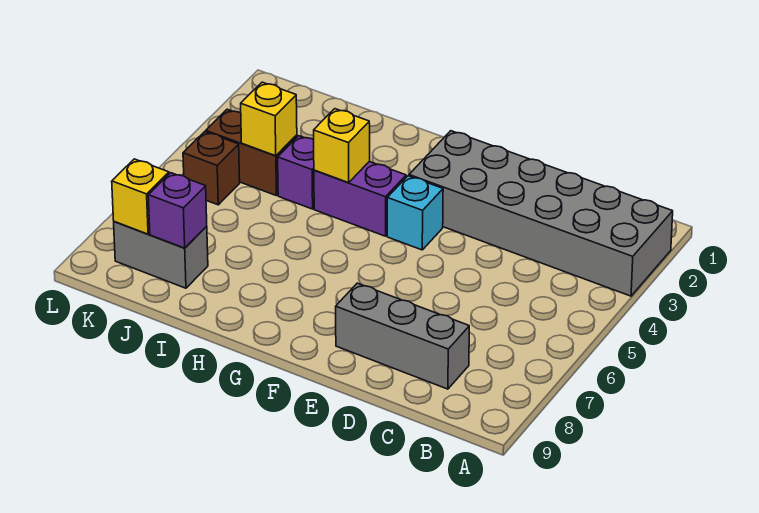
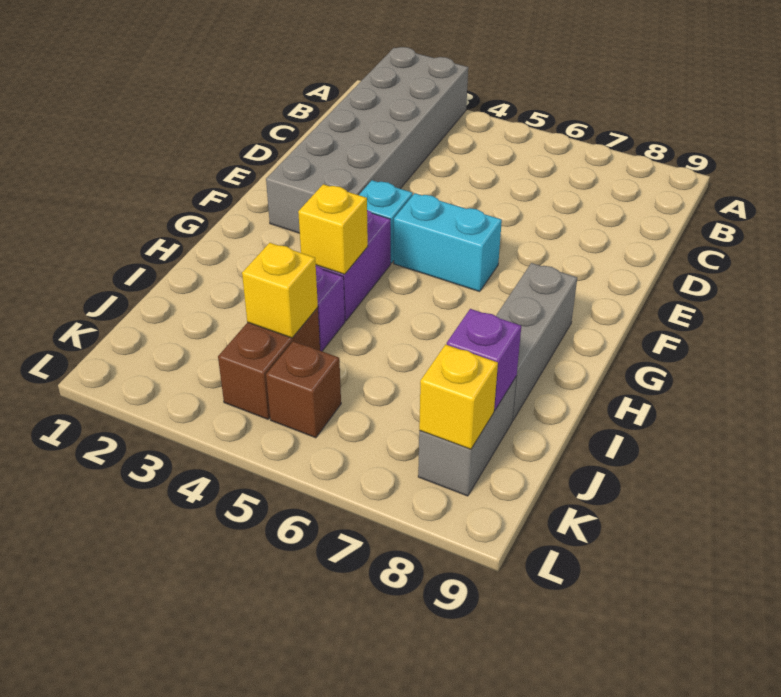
grey 1x3 brick [336,283,469,389] -> grey 1x3 brick moved to [496,263,577,420]
none -> cyan 1x2 brick [394,193,502,292]

